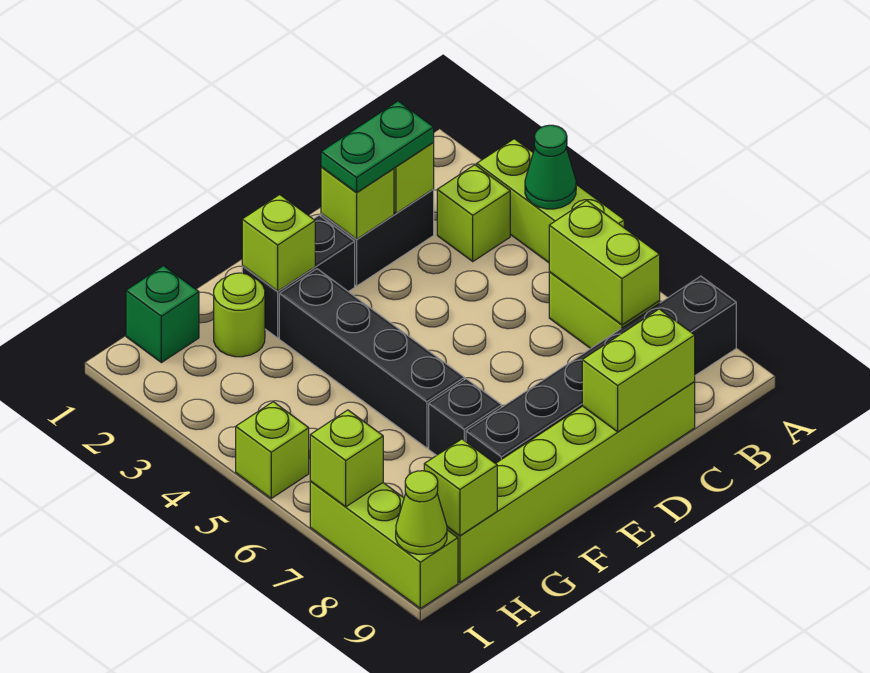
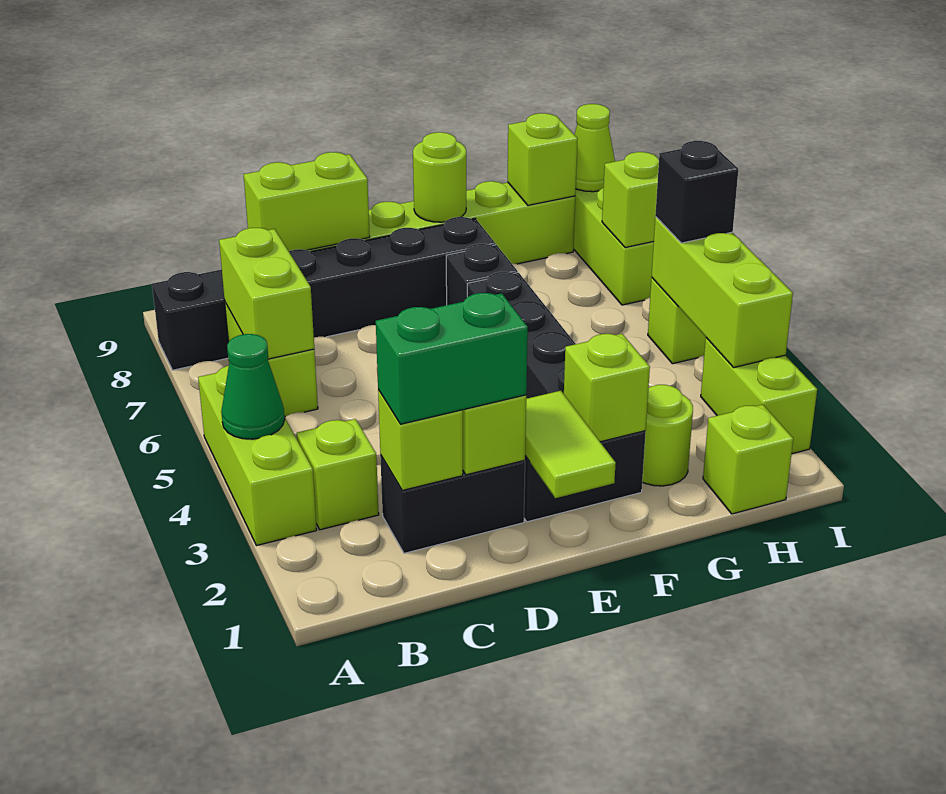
green 1x2 plate [321,101,434,193] -> green 1x2 brick [376,293,528,424]
none -> lime 1x2 tile [525,391,616,498]
none -> lime 1x1 round brick [413,132,466,222]
green 1x1 brick [126,266,199,363] -> lime 1x1 brick [703,405,793,514]
none -> lime 1x2 brick [701,338,817,454]
none -> lime 1x3 brick [652,217,793,367]
none -> black 1x1 brick [655,141,738,243]

